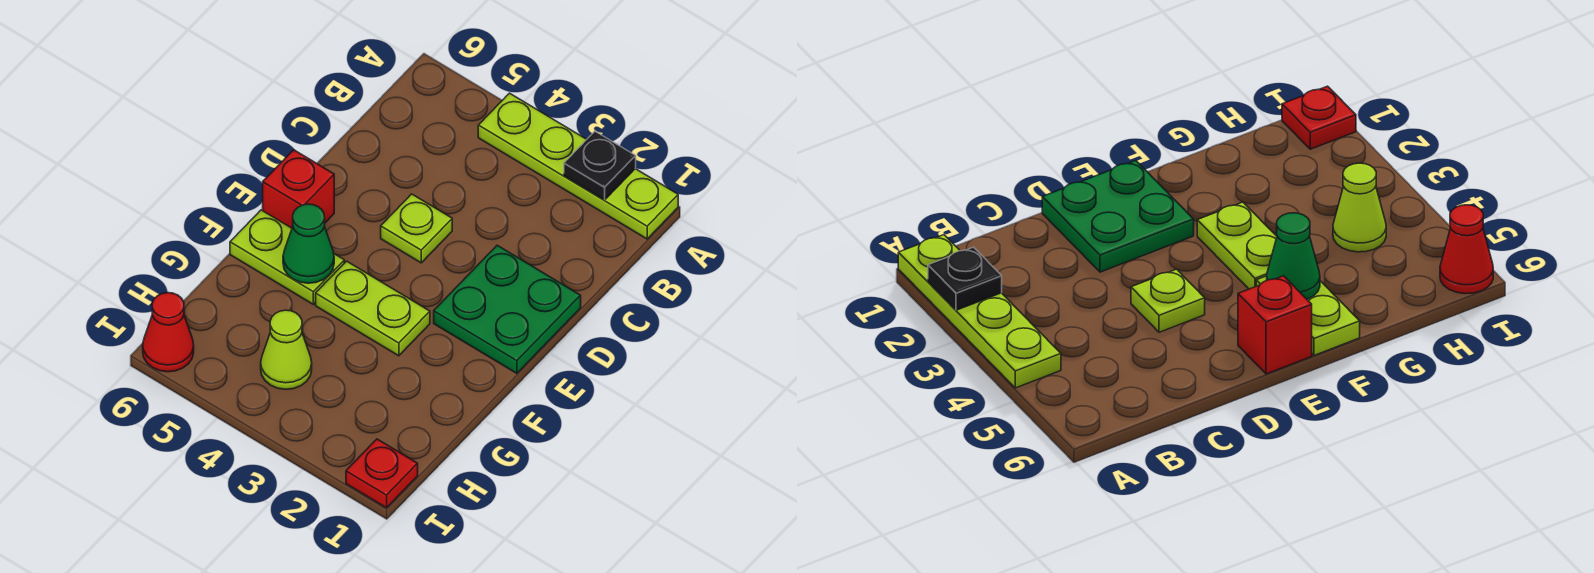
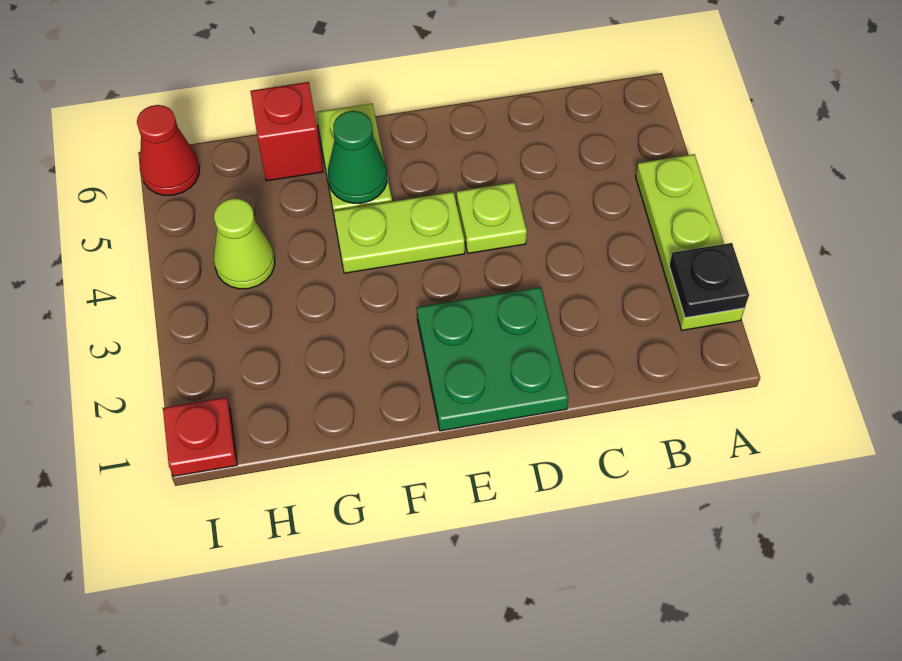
lime 1x4 plate [478,93,678,239] -> lime 1x3 plate [636,154,745,330]
red 1x1 brick [263,150,334,228] -> red 1x1 brick moved to [250,82,323,181]
lime 1x2 plate [316,261,430,356] -> lime 1x2 plate turned to [334,192,465,273]

